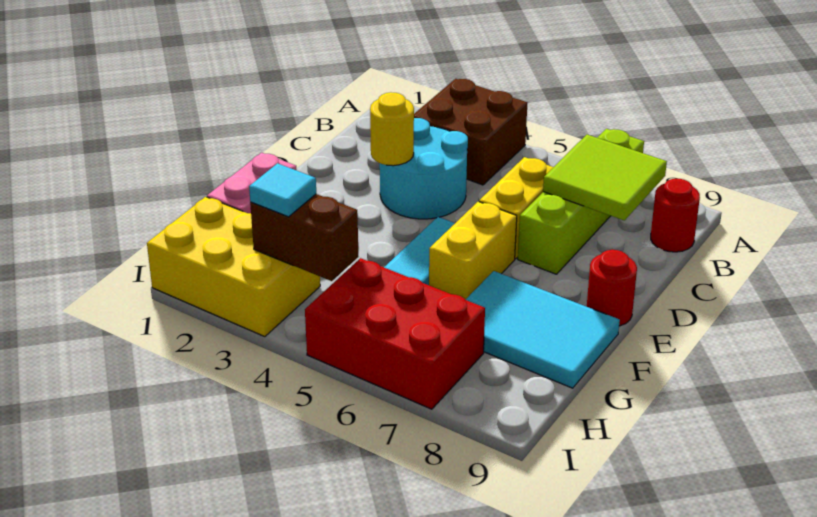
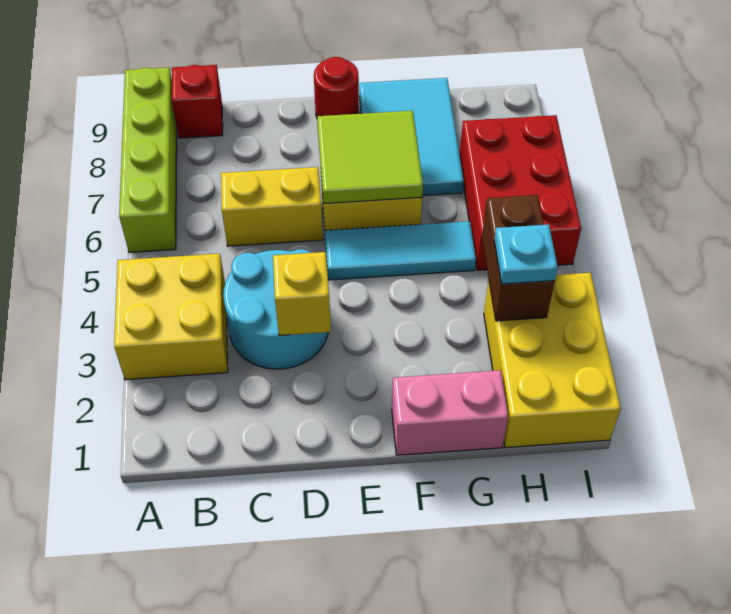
brown 2x2 brick [414,79,527,185] -> yellow 2x2 brick [114,254,228,380]
lime 1x4 brick [518,129,644,274] -> lime 1x4 brick turned to [119,68,177,252]
lime 2x2 tile [543,135,667,221] -> lime 2x2 tile moved to [317,111,423,204]
red 1x1 round brick [651,179,700,252] -> red 1x1 brick [172,65,223,138]
yellow 1x1 round brick [370,92,414,166] -> yellow 1x1 brick [273,252,331,335]
cyan 1x1 tile [249,163,316,217] -> cyan 1x1 plate [494,224,558,284]

